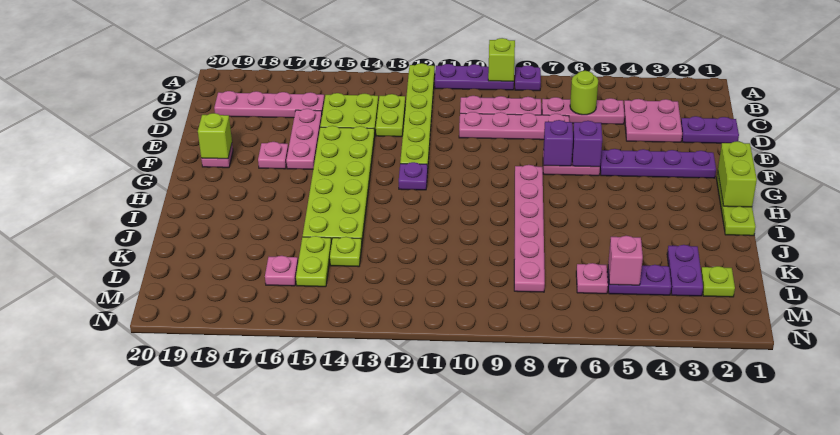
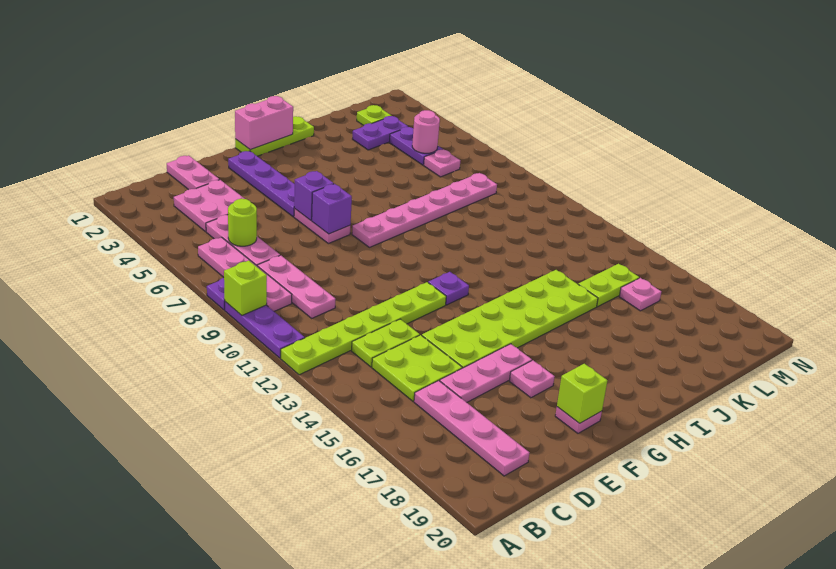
purple 1x2 plate [681,116,739,143] -> pink 1x2 plate [167,155,219,190]
pink 1x4 plate [459,112,569,140] -> pink 1x4 plate moved to [198,237,292,311]
lime 1x2 brick [718,141,757,207] -> pink 1x2 brick [235,96,293,150]
lime 1x1 plate [330,237,362,267] -> none
pink 1x1 brick [608,236,643,285] -> pink 1x1 round brick [412,110,440,153]

